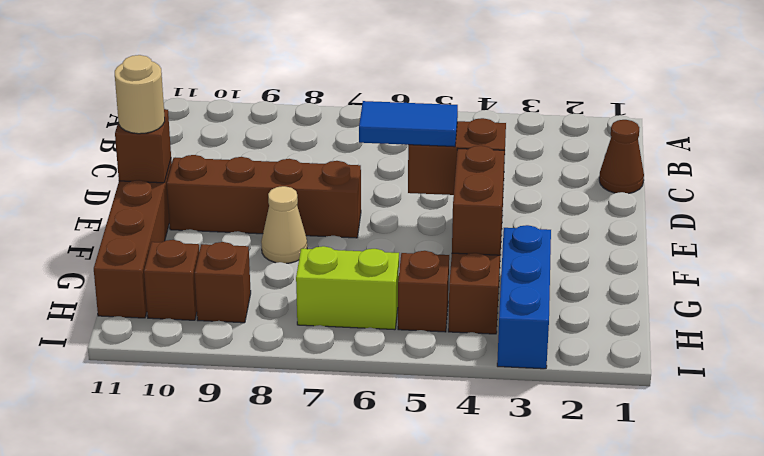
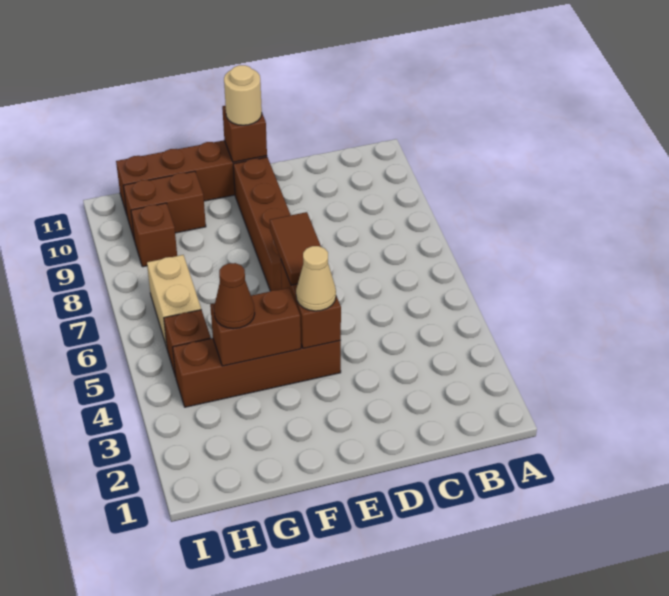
brown 1x1 cone [599,120,644,194] -> brown 1x1 cone moved to [214,263,255,329]
blue 1x2 tile [359,101,458,147] -> brown 1x2 tile [270,212,321,285]
tan 1x1 cone [261,186,307,263] -> tan 1x1 cone moved to [296,246,336,311]
blue 1x3 brick [497,225,551,369] -> none
lime 1x2 brick [296,246,399,330] -> tan 1x2 brick [147,255,201,347]
brown 1x1 brick [144,240,199,320] -> brown 1x2 brick [123,171,206,241]

